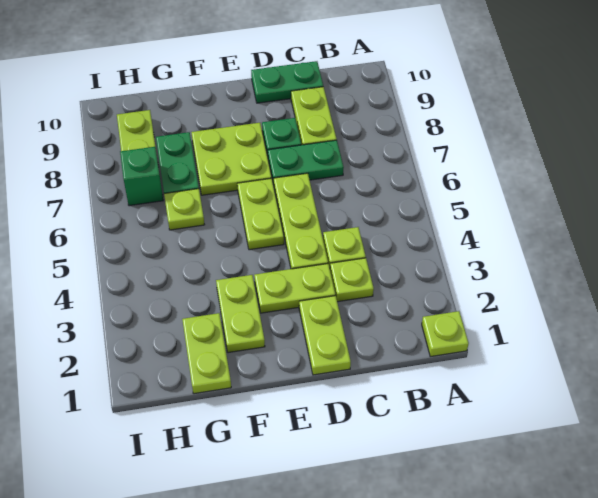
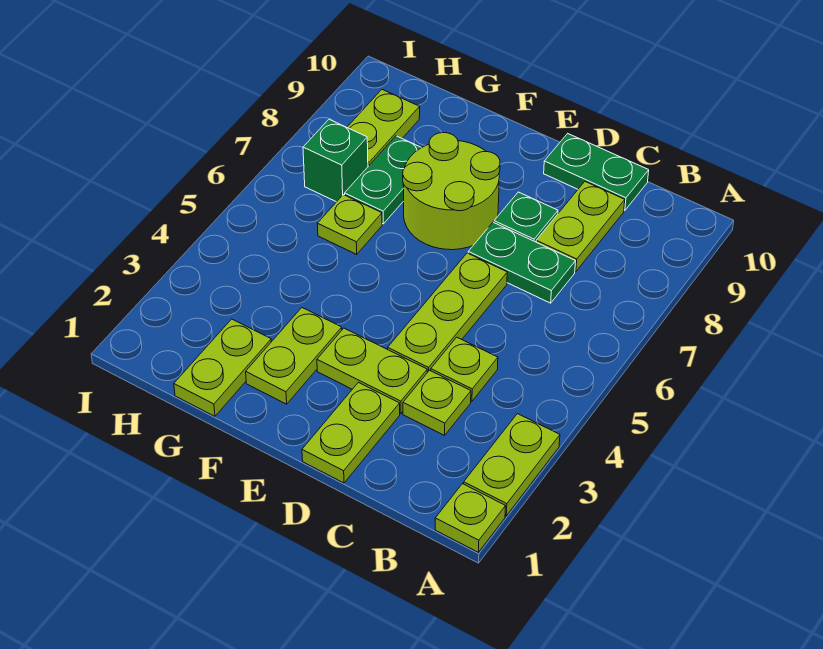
lime 1x2 plate [237,178,284,250] -> lime 1x2 plate moved to [464,414,560,516]
lime 2x2 plate [191,123,272,195] -> lime 2x2 round brick [403,133,500,250]

